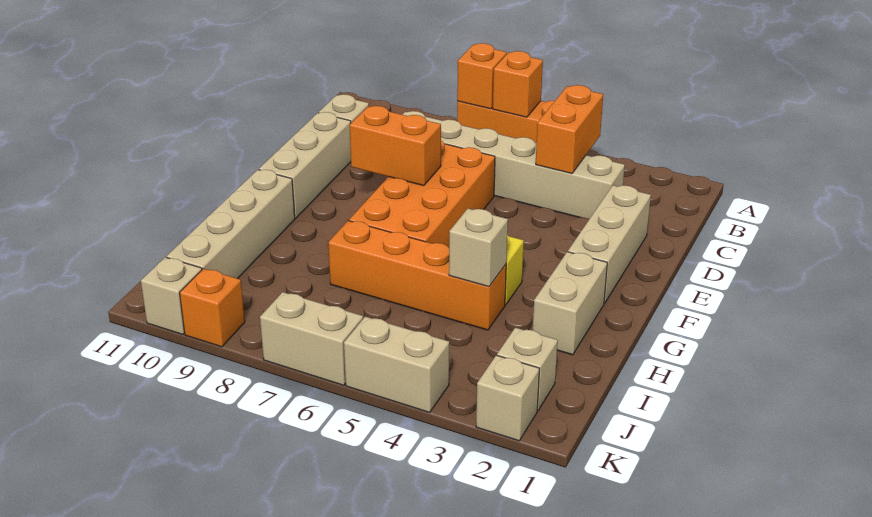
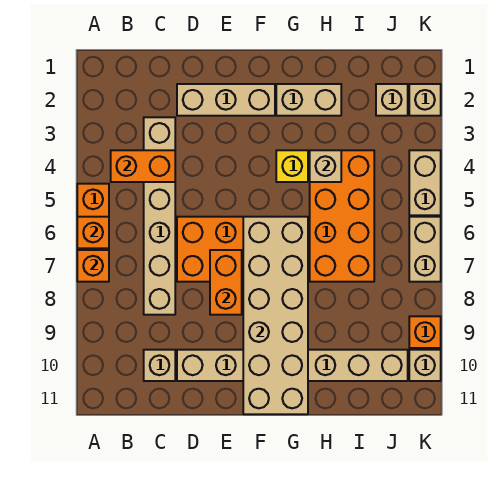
none -> tan 2x6 brick [243,217,308,414]
orange 1x4 brick [328,221,506,330] -> orange 2x4 brick [310,150,374,282]

